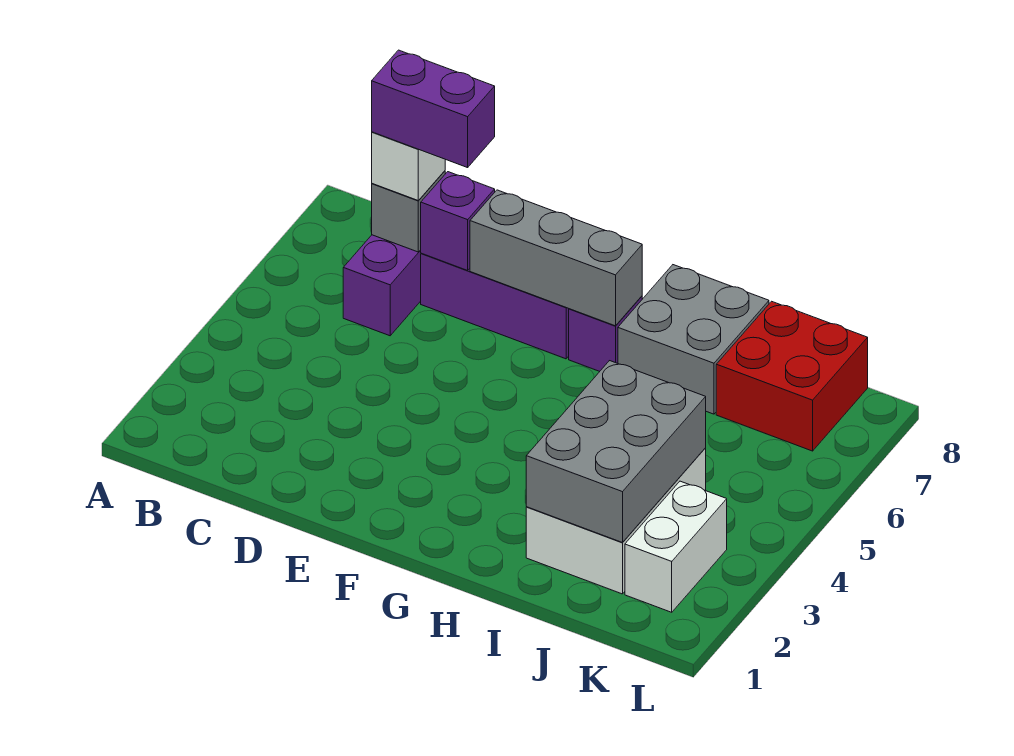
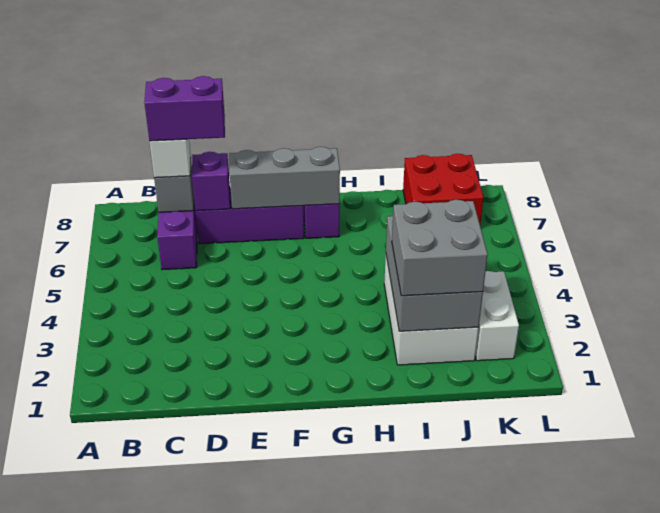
grey 2x2 brick [618,265,769,414] -> grey 2x2 brick moved to [392,200,488,296]

